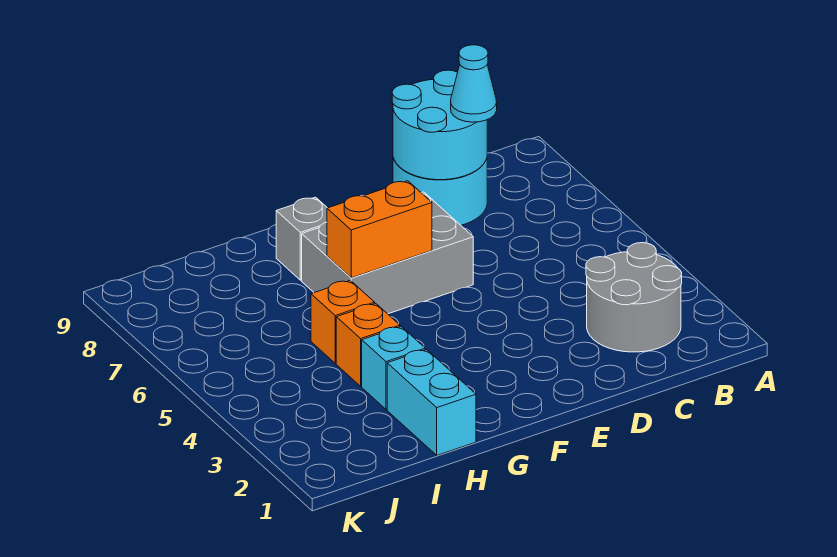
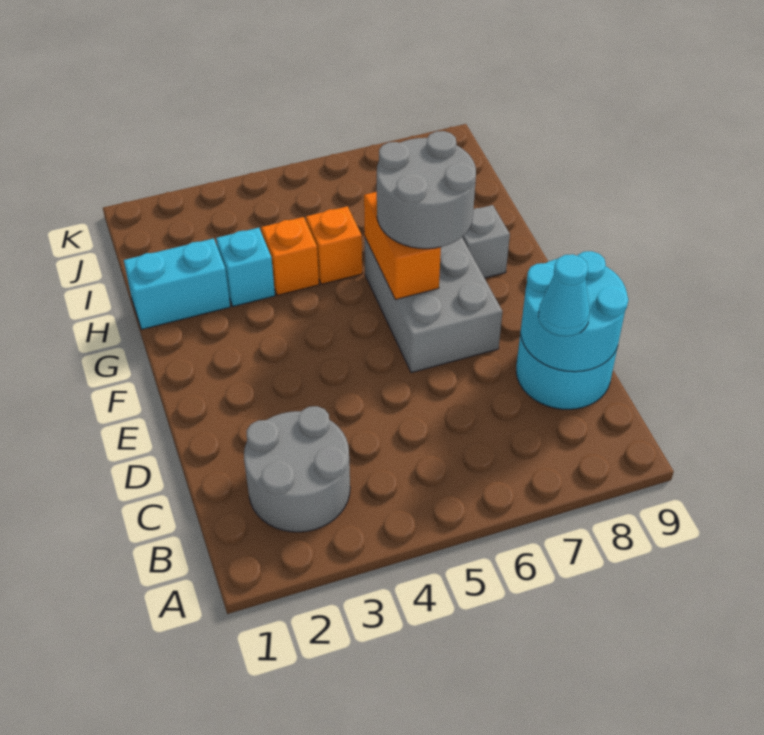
none -> grey 2x2 round brick [377,131,476,249]

